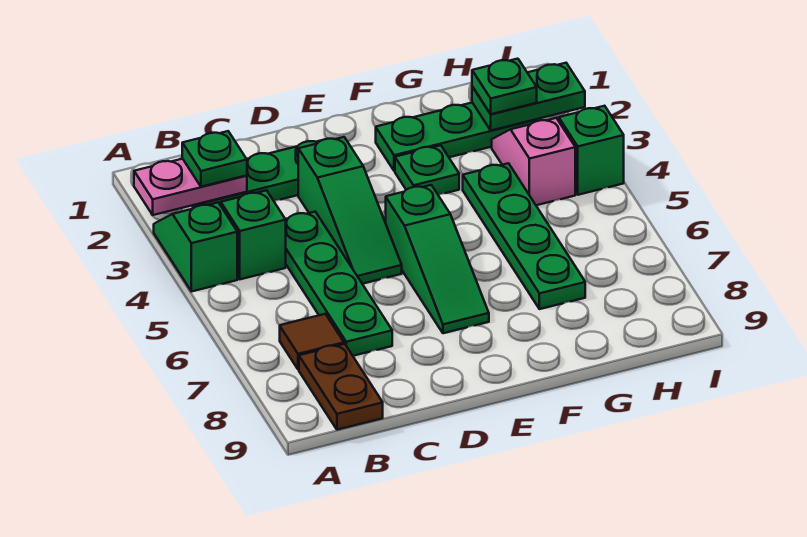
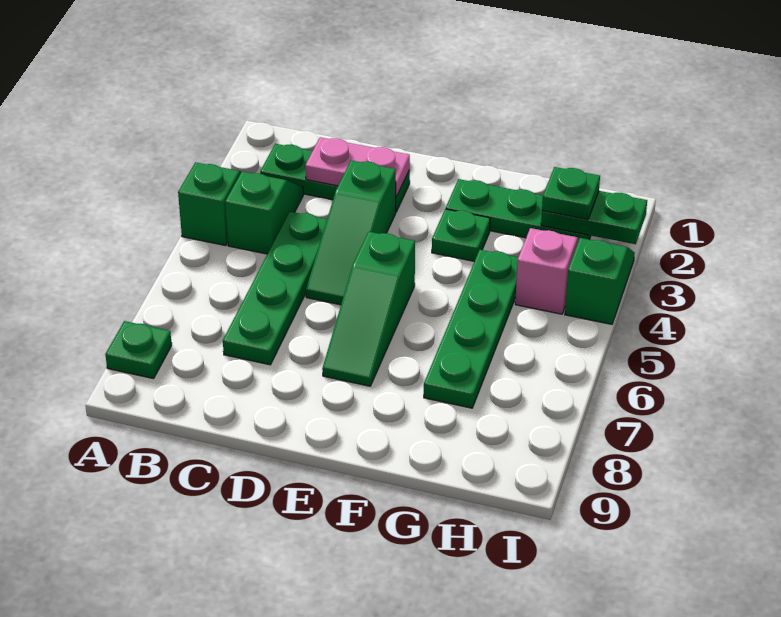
pink 1x2 plate [134,159,247,215] -> pink 1x2 plate moved to [305,137,410,197]
green 1x1 plate [182,131,247,187] -> green 1x1 plate moved to [105,321,172,379]
brown 1x1 tile [280,314,344,370] -> none
brown 1x2 plate [299,344,383,430] -> none

